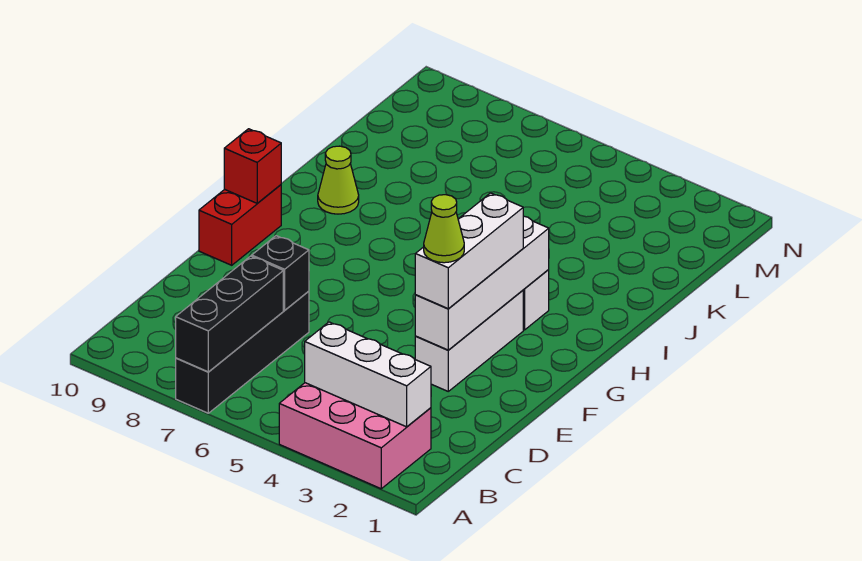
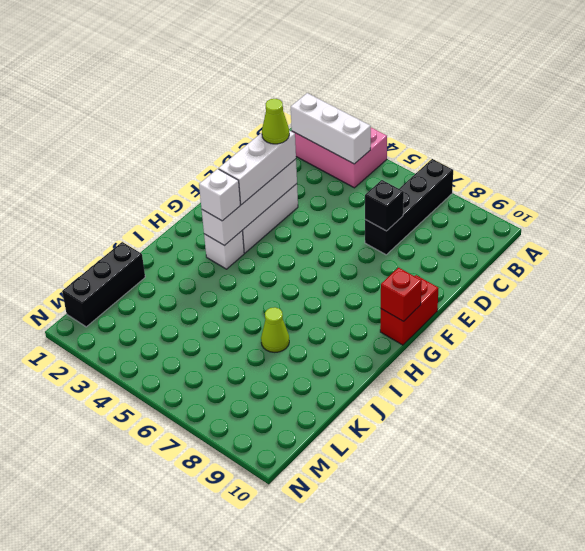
black 1x3 brick [176,256,283,372] -> black 1x3 brick moved to [62,242,145,327]
none -> white 1x1 brick [199,169,241,221]
lime 1x1 cone [318,146,359,214] -> lime 1x1 cone moved to [261,307,289,352]

